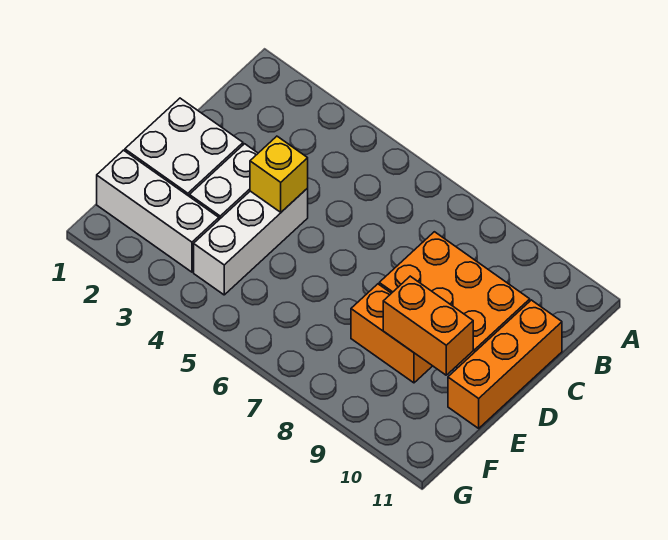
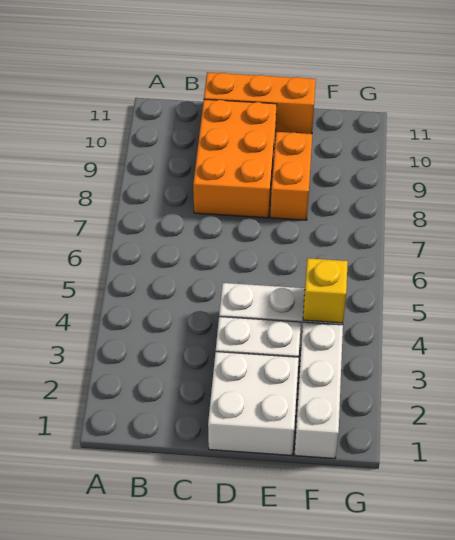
yellow 1x1 brick [250,136,308,212] -> yellow 1x1 brick moved to [303,258,348,323]
orange 1x2 brick [383,276,473,375] -> none

